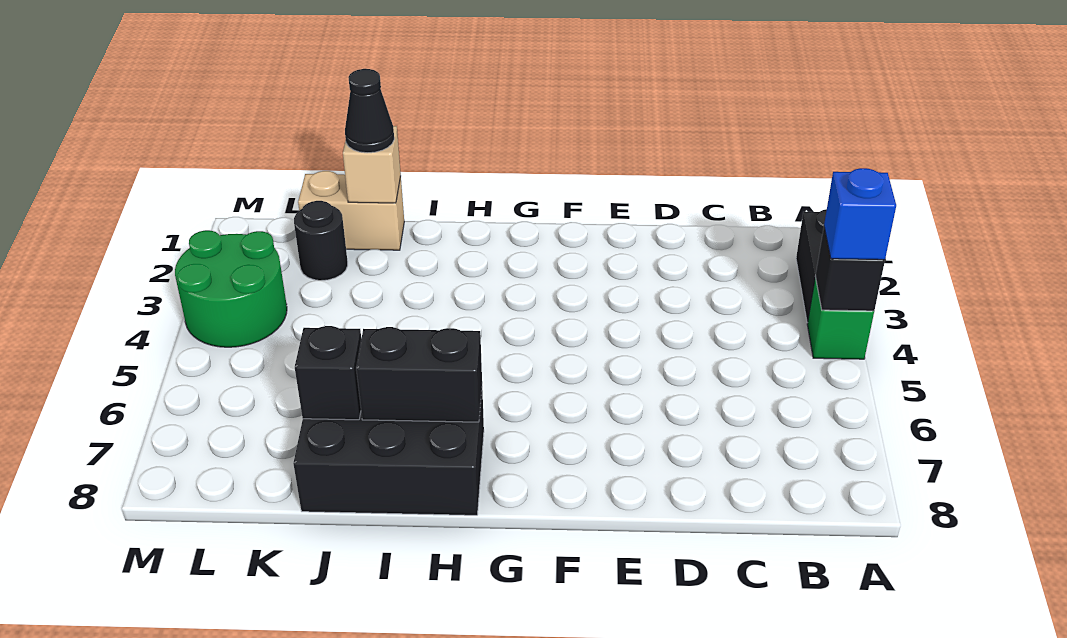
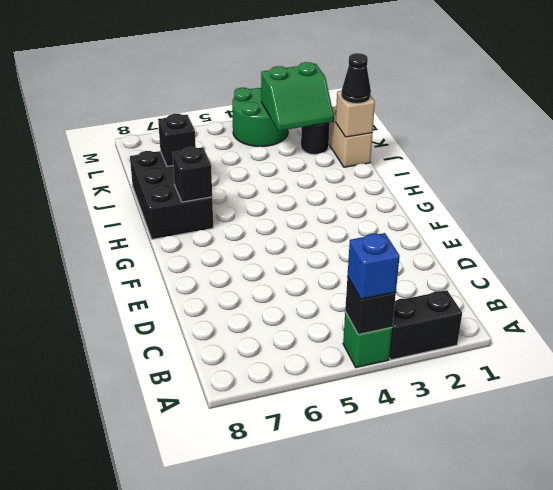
black 1x2 brick [356,327,482,422] -> black 1x1 brick [172,147,212,202]
none -> green 2x2 slope [261,62,334,131]

